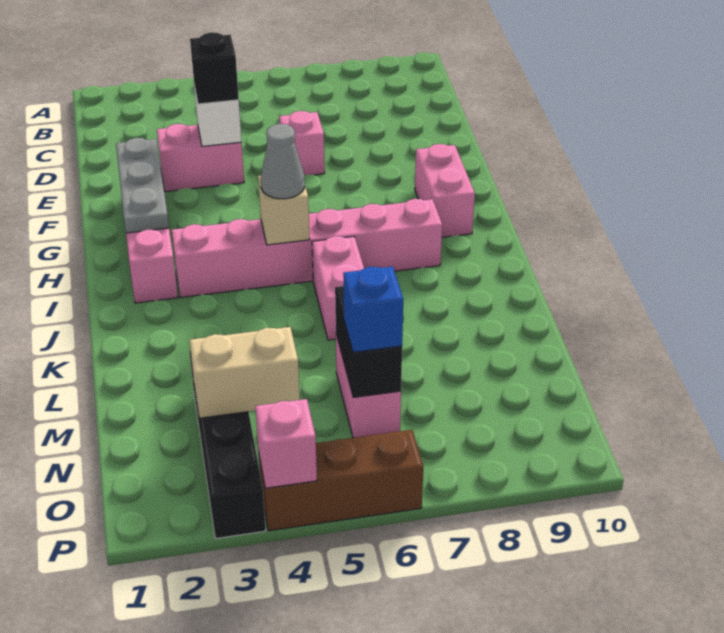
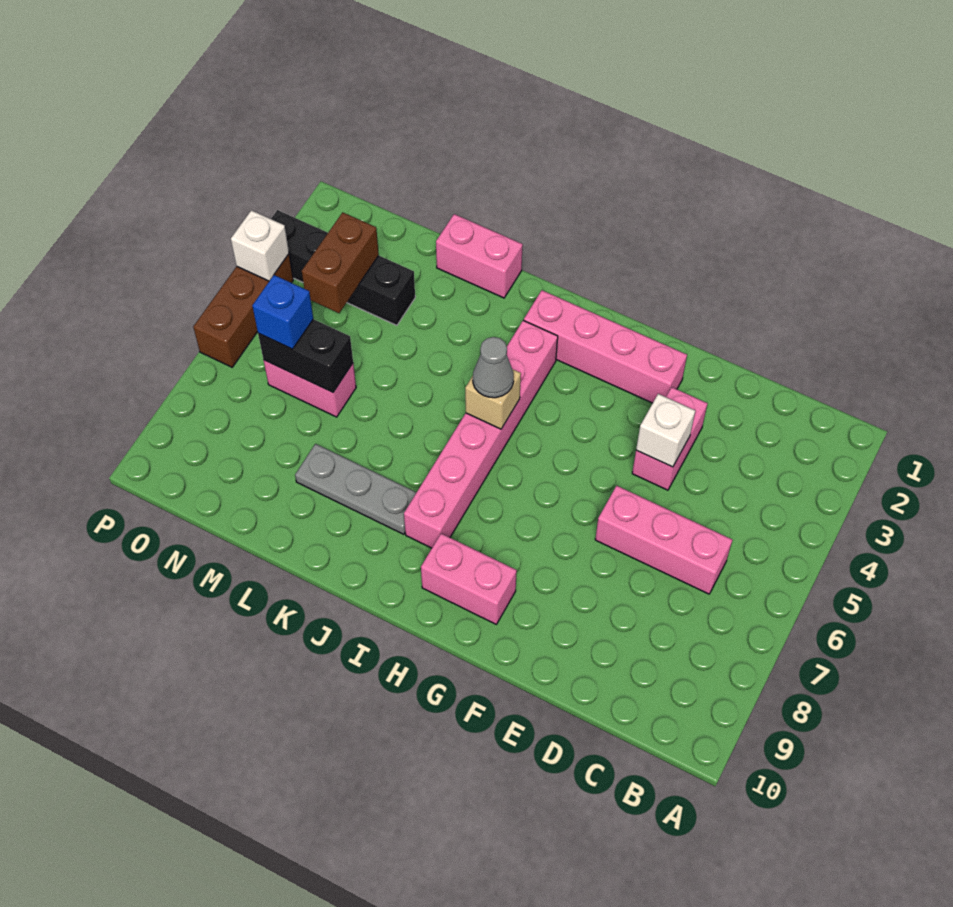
black 1x1 brick [190,32,239,104] -> none
pink 1x1 brick [279,111,325,175] -> pink 1x3 brick [595,486,732,594]
grey 1x3 plate [116,138,169,233] -> grey 1x3 plate moved to [295,444,417,534]
pink 1x2 brick [312,236,364,340] -> pink 1x2 brick moved to [436,214,523,298]
tan 1x2 brick [190,327,300,418] -> brown 1x2 brick [302,212,379,313]
pink 1x1 brick [255,399,317,488] -> white 1x1 brick [231,210,289,281]

